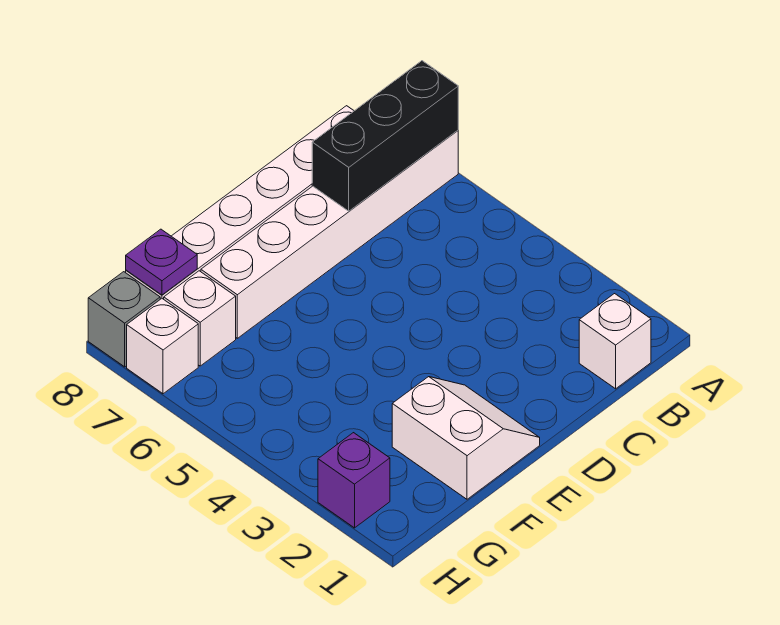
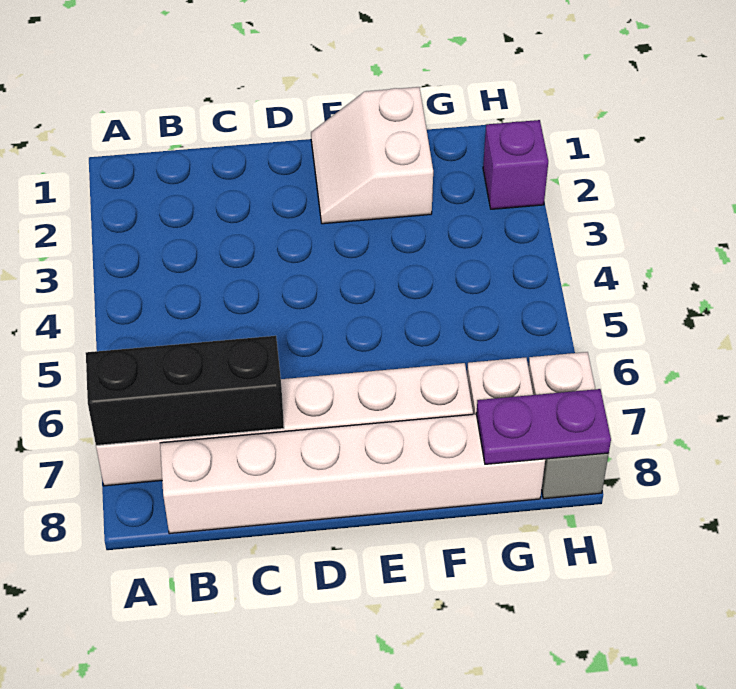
white 1x1 brick [579,294,651,389] -> none
purple 1x1 plate [126,229,197,295] -> purple 1x2 plate [476,389,611,464]

